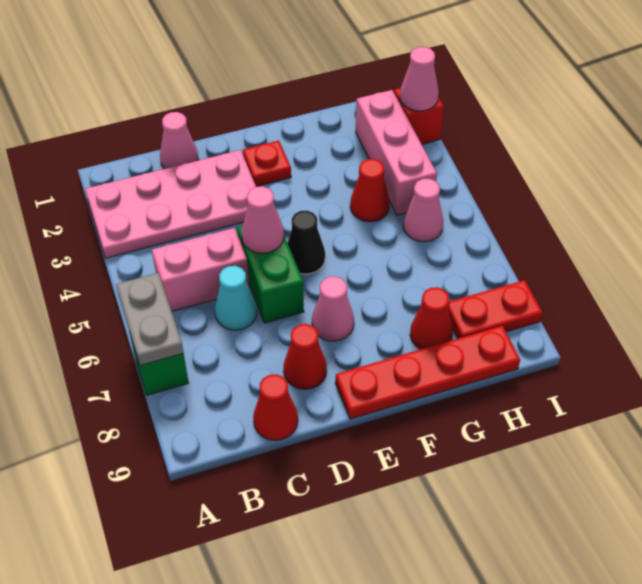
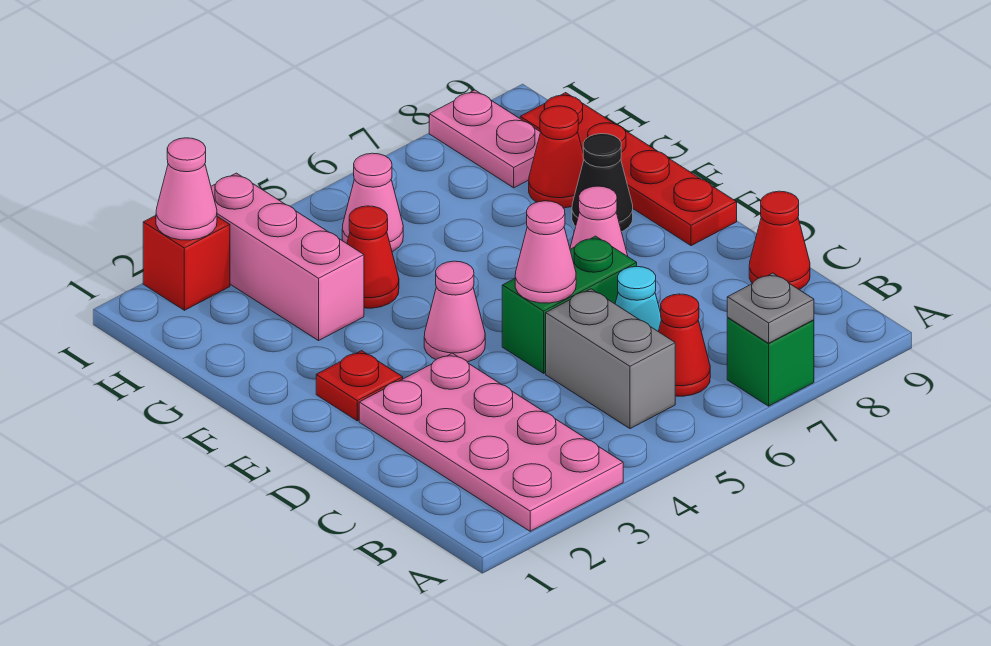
grey 1x2 plate [116,273,184,366] -> grey 1x1 plate [727,273,814,343]
pink 1x2 brick [152,228,249,311] -> grey 1x2 brick [546,289,675,429]
pink 1x1 cone [160,112,198,169] -> pink 1x1 cone moved to [424,261,485,362]
red 1x1 cone [284,324,327,389] -> red 1x1 cone moved to [658,294,710,396]
black 1x1 cone [288,210,325,274] -> black 1x1 cone moved to [572,134,633,232]
pink 1x3 brick [356,90,437,215] -> pink 1x3 brick turned to [211,173,364,341]
red 1x2 plate [448,280,542,338] -> pink 1x2 plate [429,90,540,188]

